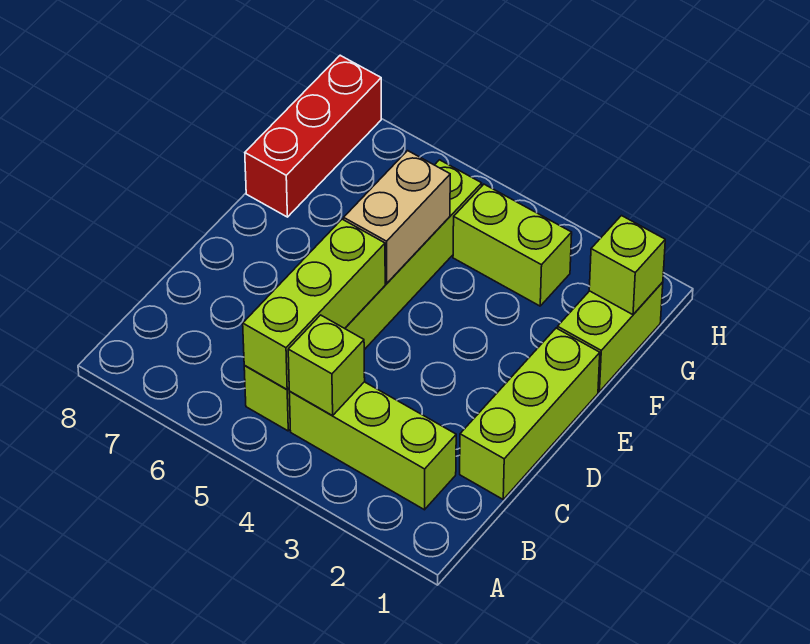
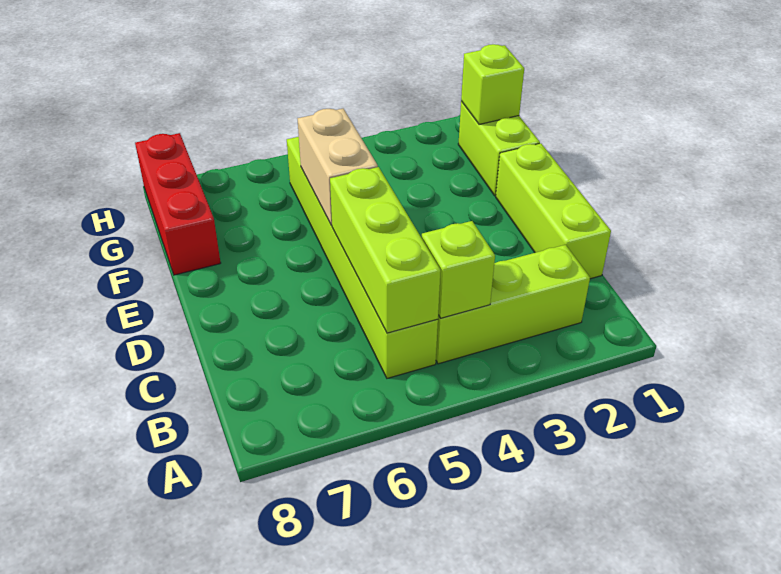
lime 1x2 brick [453,184,572,306] -> none

